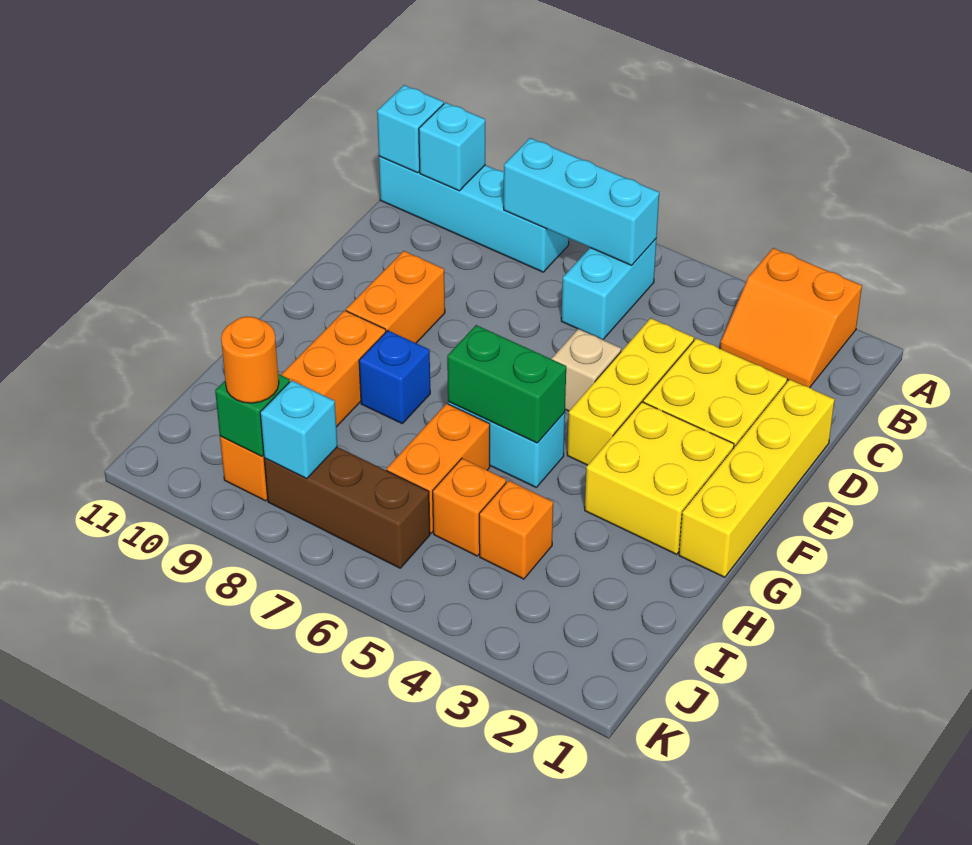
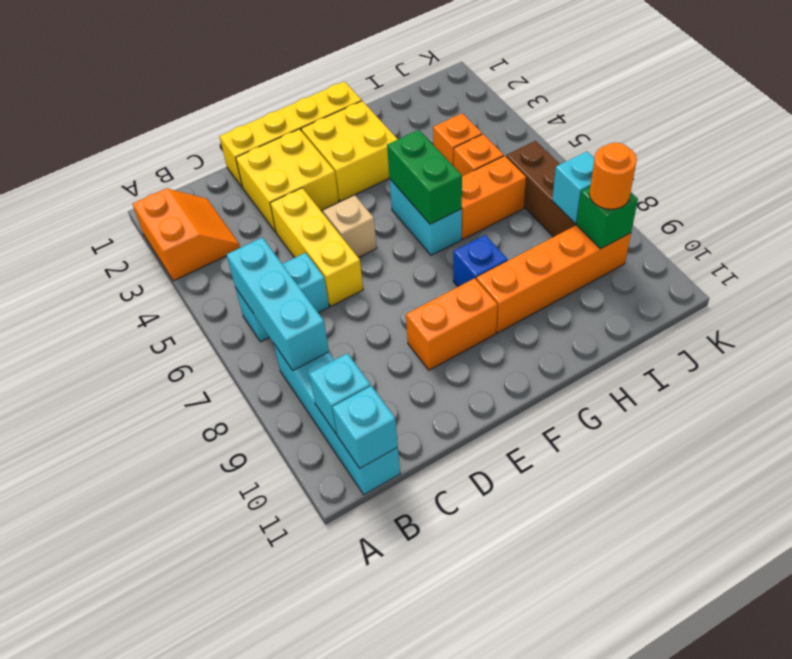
yellow 1x3 brick [567,318,694,465] -> yellow 1x3 brick turned to [270,188,363,306]

